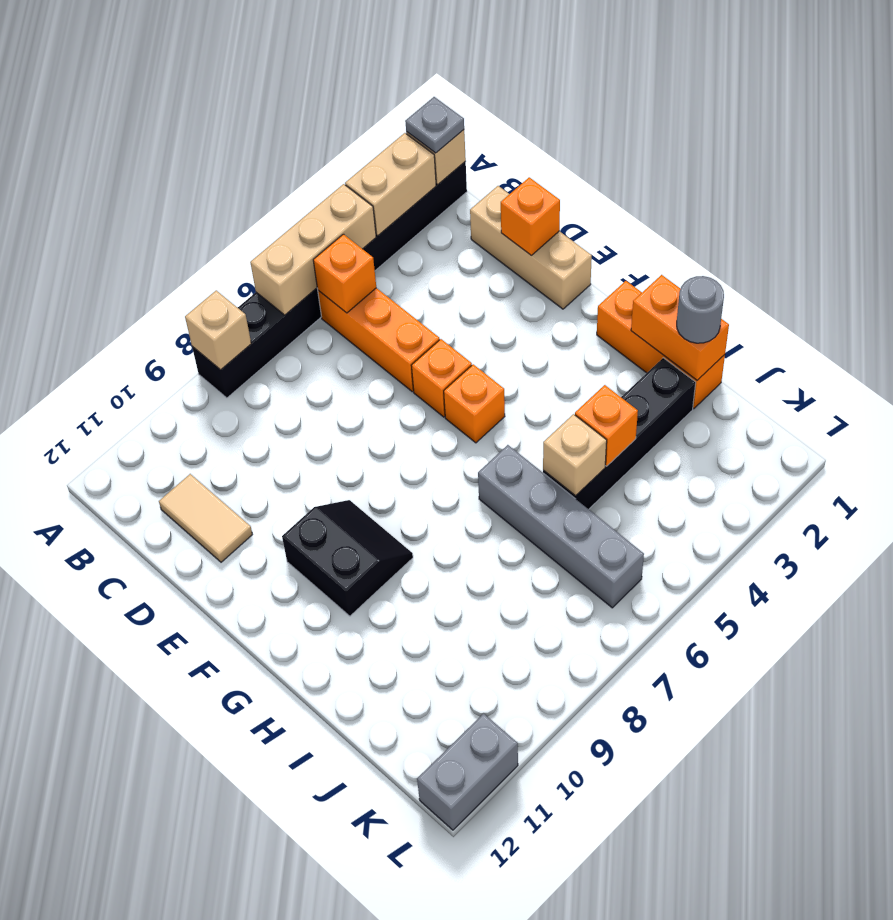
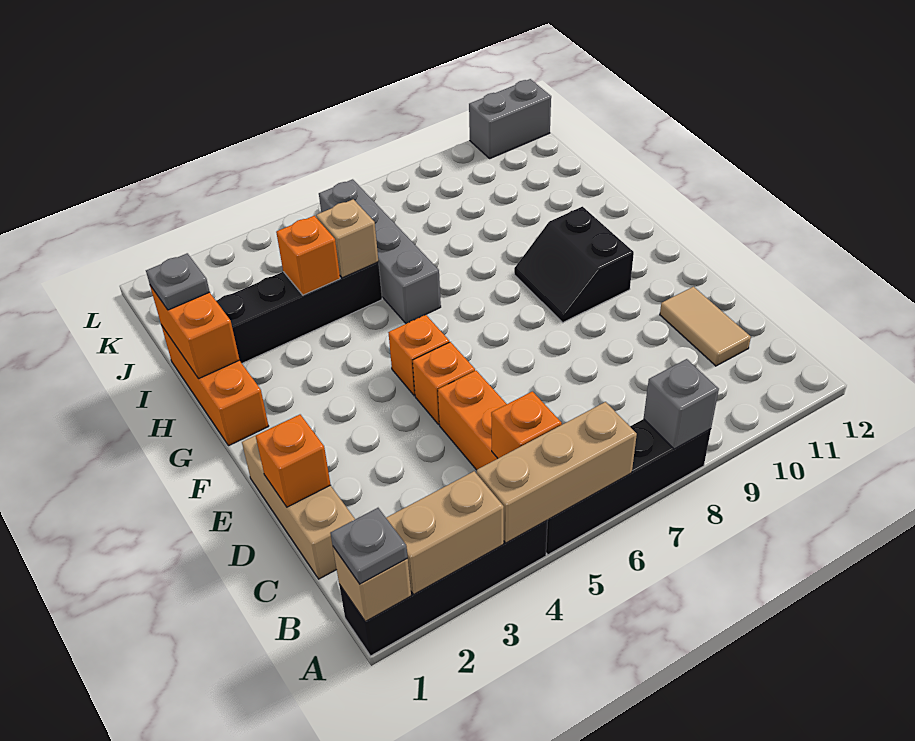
tan 1x1 brick [185,290,251,370] -> grey 1x1 brick [644,359,719,449]
grey 1x1 round brick [677,276,724,343] -> grey 1x1 plate [146,253,210,310]

